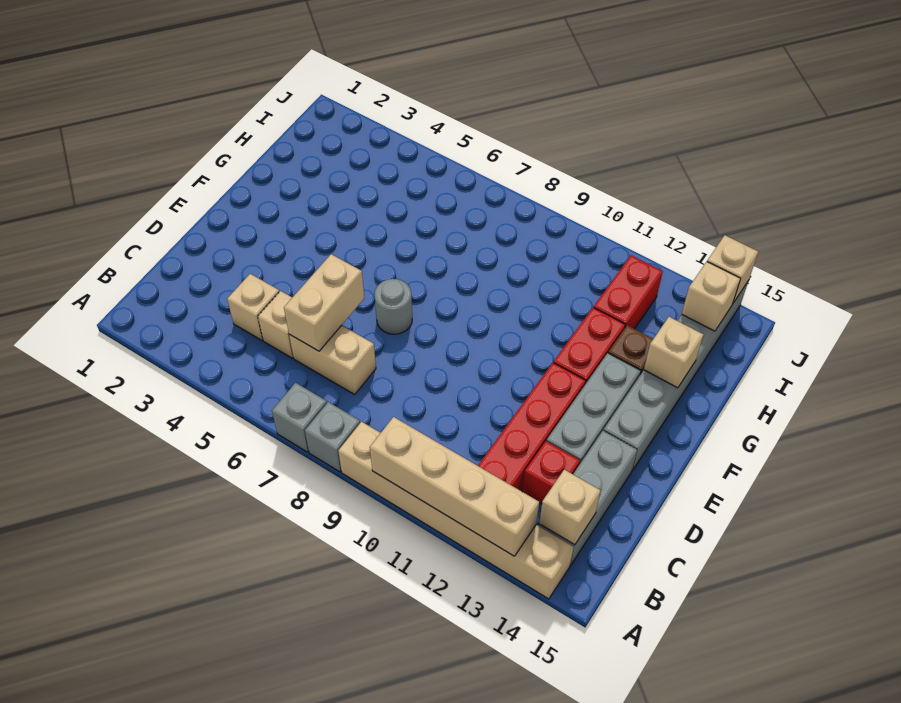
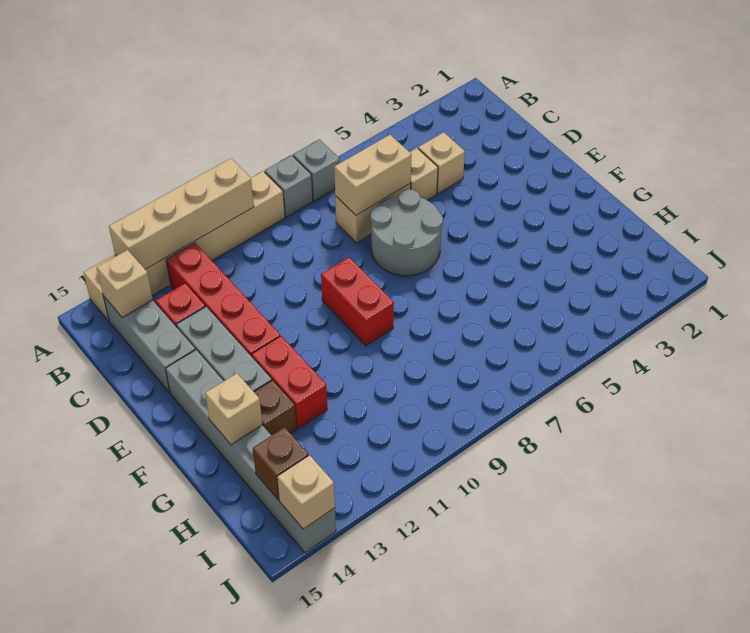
tan 1x2 brick [284,254,364,351] -> tan 1x2 brick turned to [334,135,412,215]
grey 1x1 round brick [374,279,412,334] -> grey 2x2 round brick [370,189,443,276]
red 1x2 brick [594,255,663,329] -> red 1x2 brick moved to [321,257,394,346]
tan 1x1 brick [682,262,741,331] -> brown 1x1 brick [253,427,309,500]

